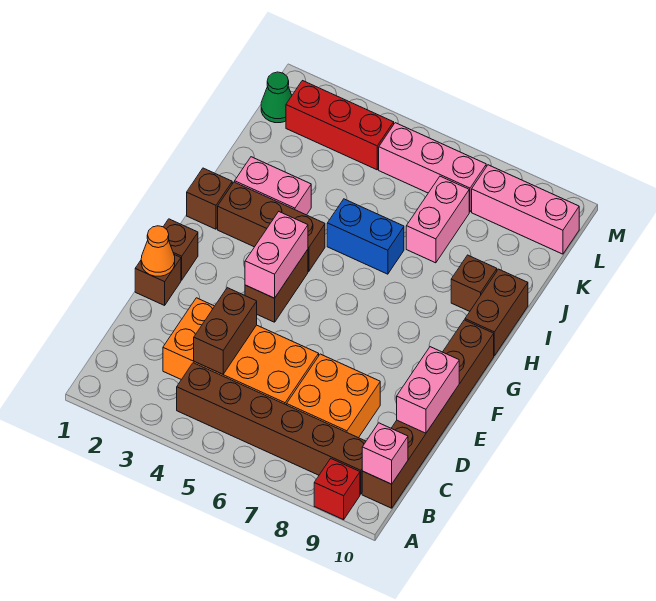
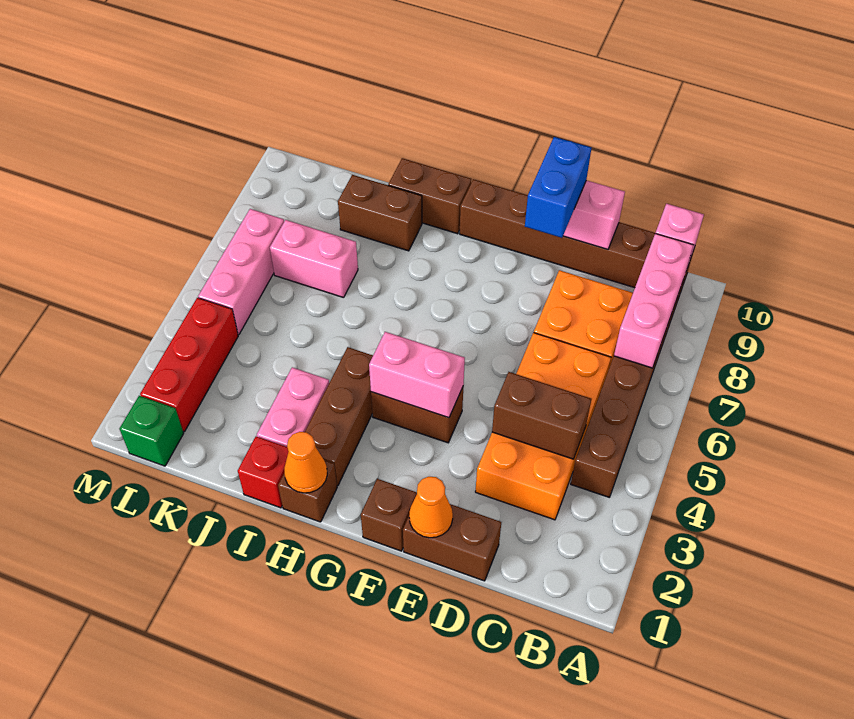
red 1x1 brick [314,459,360,520] -> red 1x1 brick moved to [238,437,288,508]
brown 1x1 brick [135,255,181,305] -> brown 1x2 brick [403,504,501,581]
none -> orange 1x1 cone [284,432,327,493]
blue 1x2 brick [327,199,404,274] -> blue 1x2 brick moved to [525,137,591,238]
brown 1x1 brick [451,255,497,311] -> brown 1x2 brick [338,175,422,251]
green 1x1 cone [261,72,292,123] -> green 1x1 brick [119,396,184,466]
pink 1x3 brick [472,165,579,254] -> pink 1x3 brick moved to [614,234,693,368]

